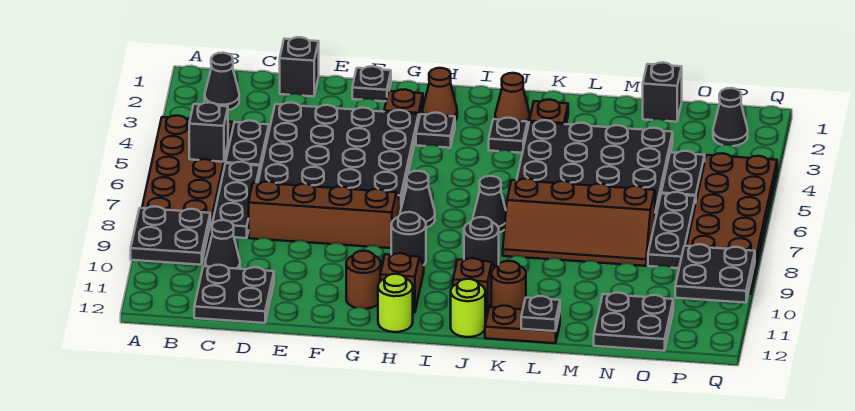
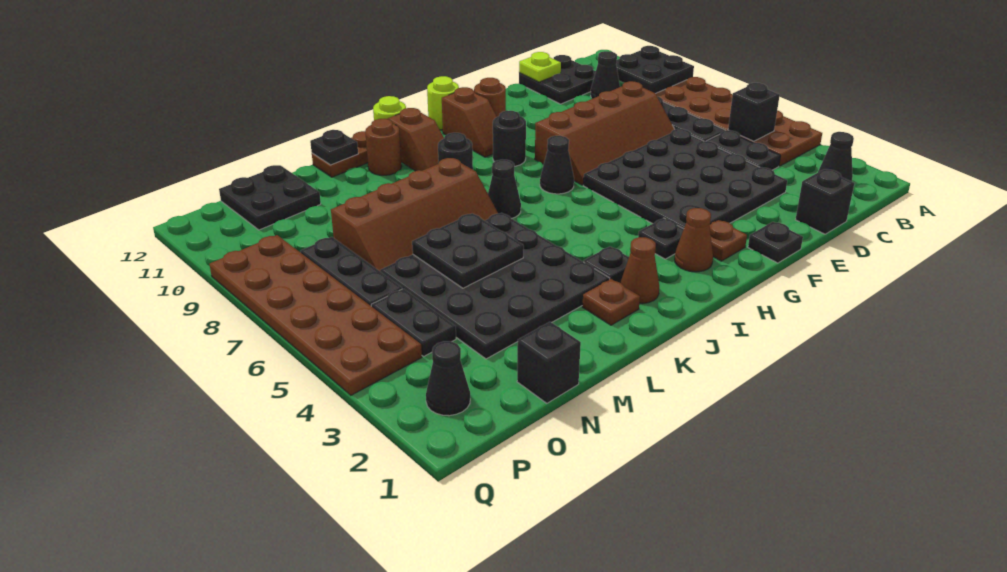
none -> lime 1x1 plate [519,52,561,82]
brown 2x4 slope [503,178,655,266] -> brown 2x4 slope turned to [331,158,498,271]
black 2x2 plate [675,244,755,303] -> black 2x2 plate moved to [412,213,524,288]

